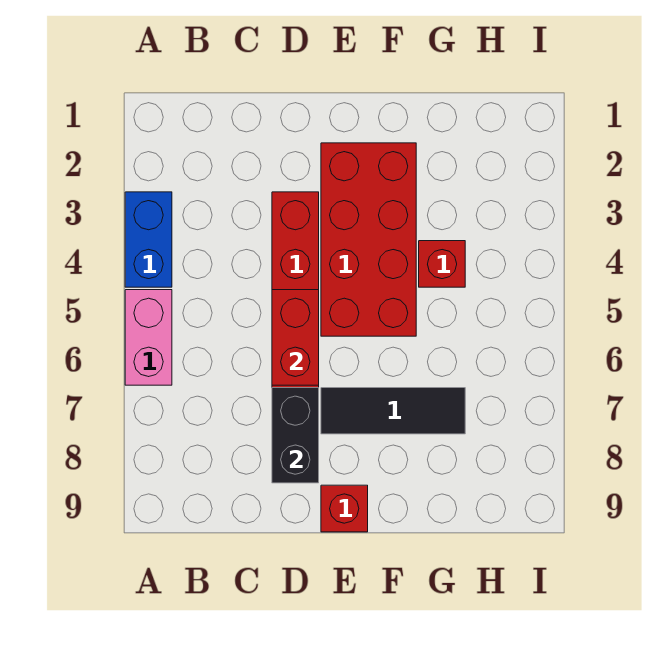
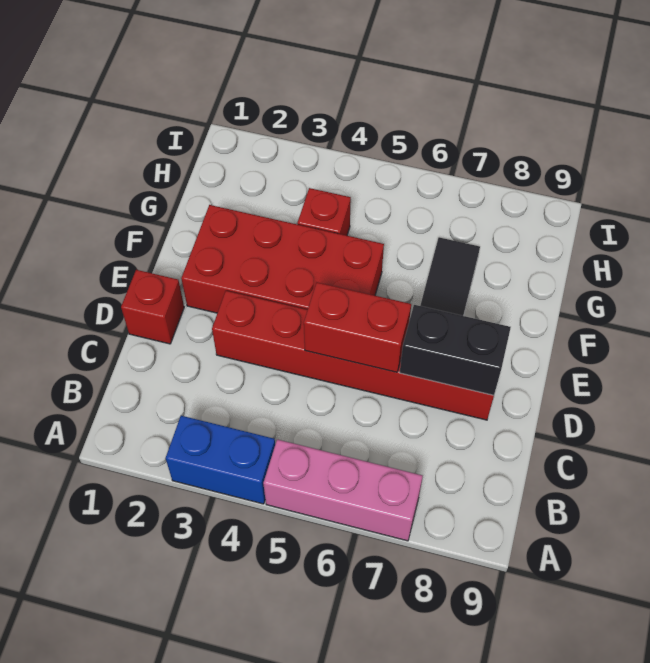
pink 1x2 brick [125,290,172,385] -> pink 1x3 brick [263,439,423,541]
red 1x1 brick [321,485,368,532] -> red 1x1 brick moved to [121,270,184,344]

